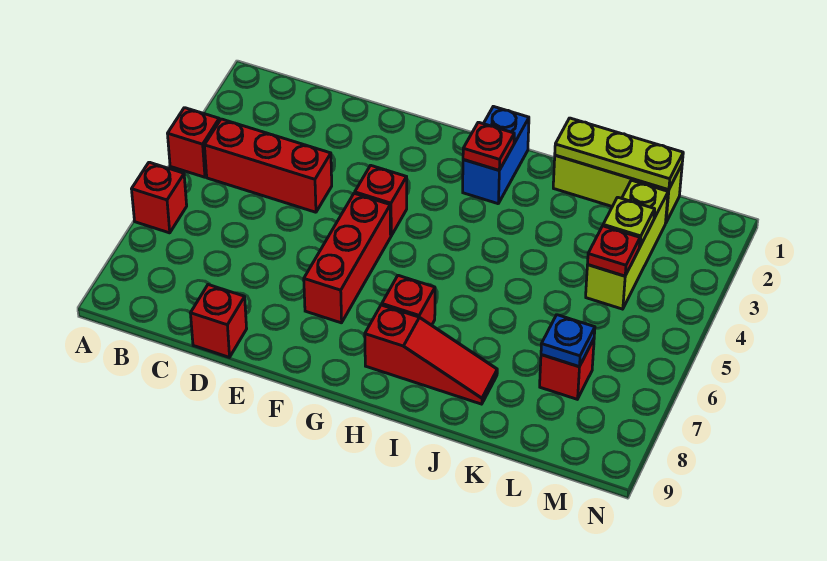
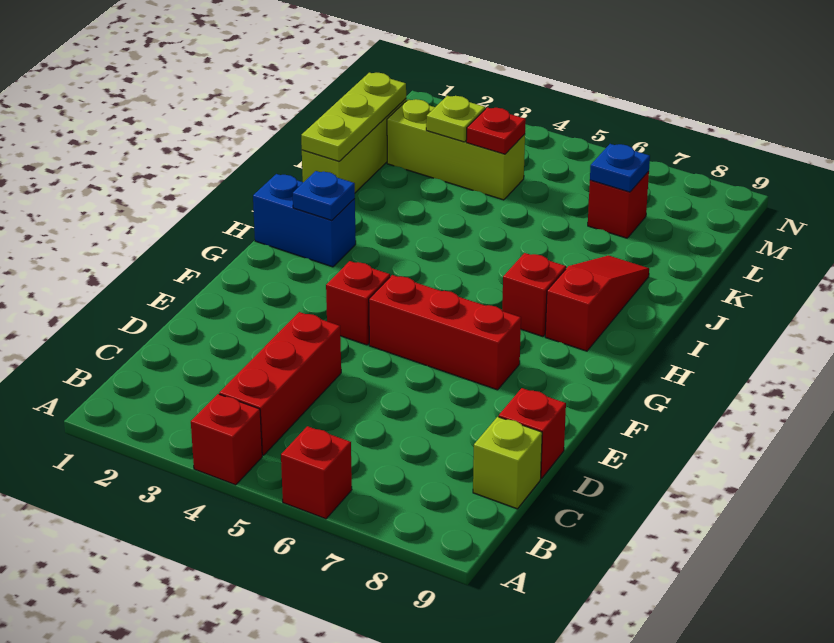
none -> lime 1x1 brick [473,417,542,509]
red 1x1 plate [463,122,514,170] -> blue 1x1 plate [293,171,355,221]

